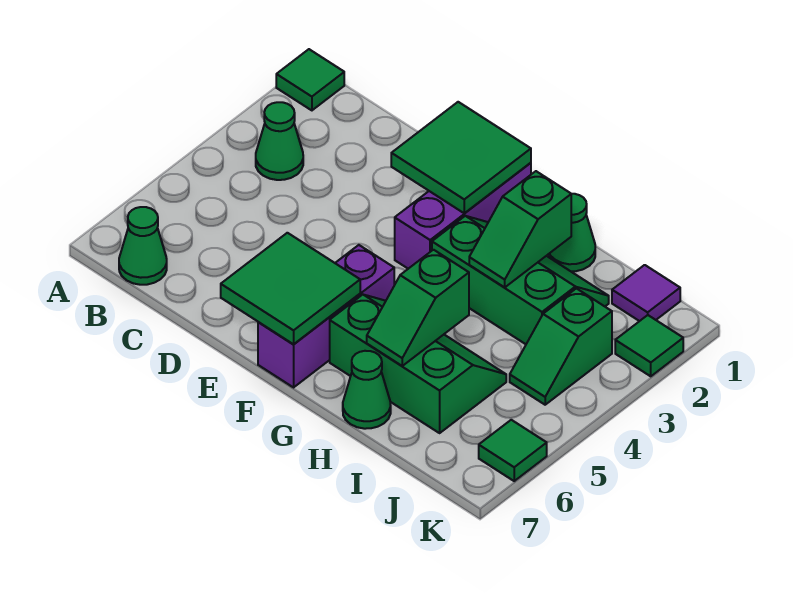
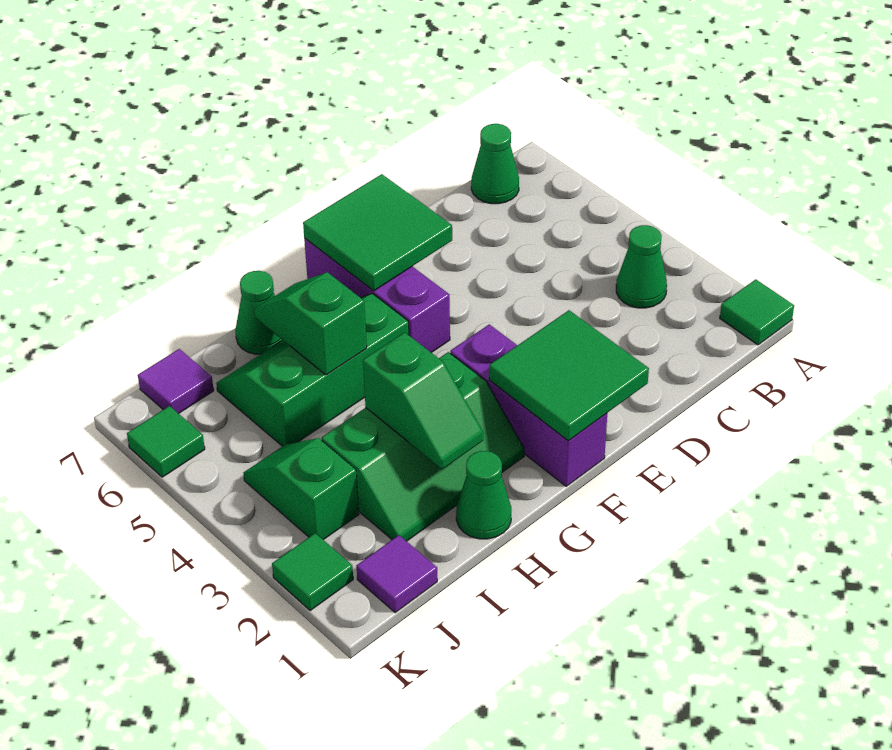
green 2x3 slope [330,295,506,433] -> green 2x3 slope turned to [216,294,409,446]
green 1x2 slope [469,171,571,288] -> green 1x2 slope turned to [363,332,483,469]
none -> purple 1x1 tile [138,349,214,414]

